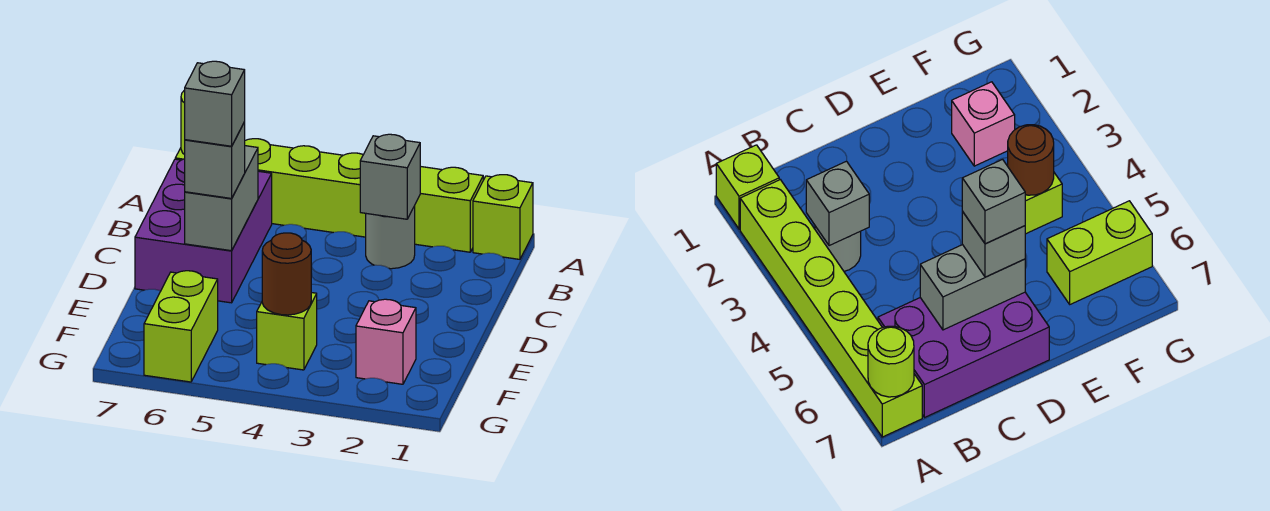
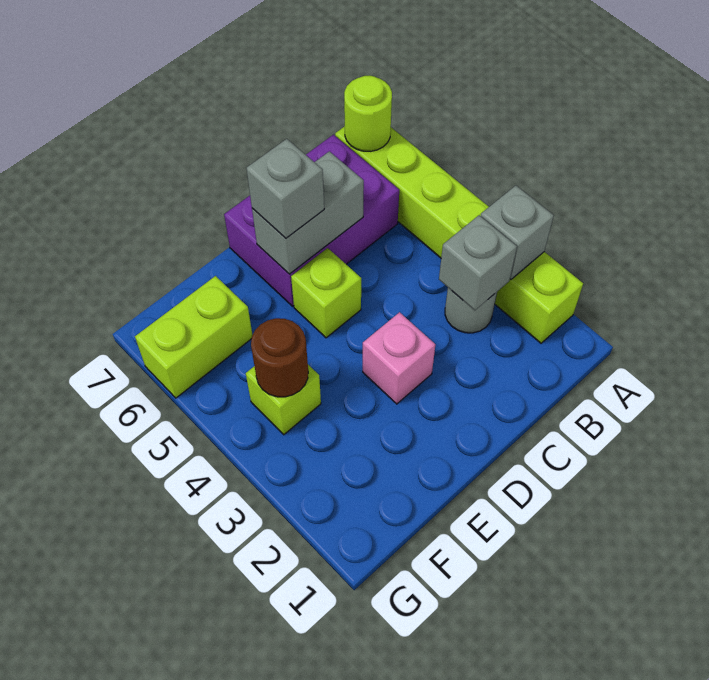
lime 1x1 brick [473,175,533,259] -> lime 1x1 brick moved to [291,248,361,338]
grey 1x1 brick [185,61,245,146] -> grey 1x1 brick moved to [481,186,554,279]
pink 1x1 brick [356,299,416,384] -> pink 1x1 brick moved to [363,312,435,404]

